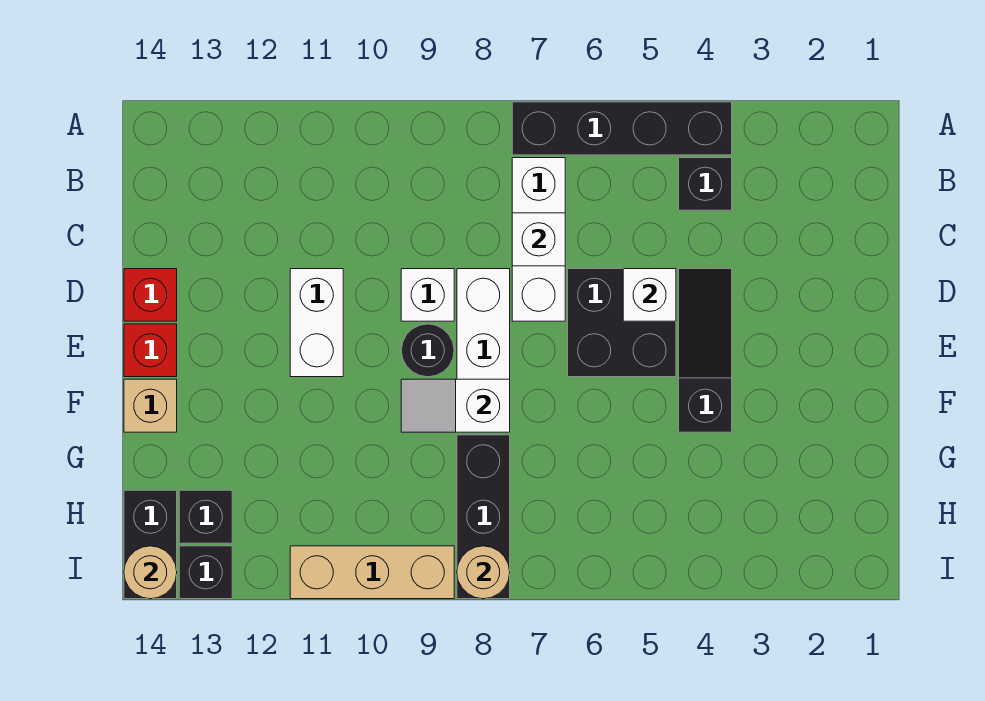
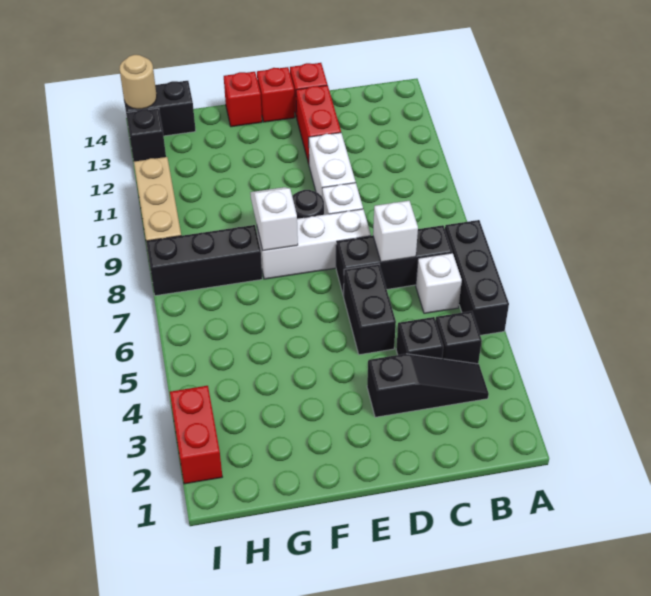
black 1x4 brick [512,102,732,155] -> black 1x3 brick [445,220,509,335]
white 1x3 brick [512,158,565,321] -> black 1x3 brick [336,225,452,296]
black 1x3 slope [679,269,732,432] -> black 1x3 slope moved to [367,354,489,417]
black 2x2 brick [568,269,676,377] -> black 1x2 brick [344,264,396,355]
white 1x1 brick [623,269,676,321] -> white 1x1 brick moved to [416,253,462,313]
white 1x2 brick [290,269,343,377] -> white 1x2 brick turned to [309,133,356,196]
none -> red 1x2 brick [296,85,341,164]
tan 1x1 brick [124,379,177,432] -> red 1x1 brick [224,72,262,127]
black 1x1 brick [179,490,232,543] -> black 1x1 brick moved to [396,317,443,359]
none -> red 1x2 brick [170,386,222,484]
tan 1x1 round brick [457,546,510,599] -> none

